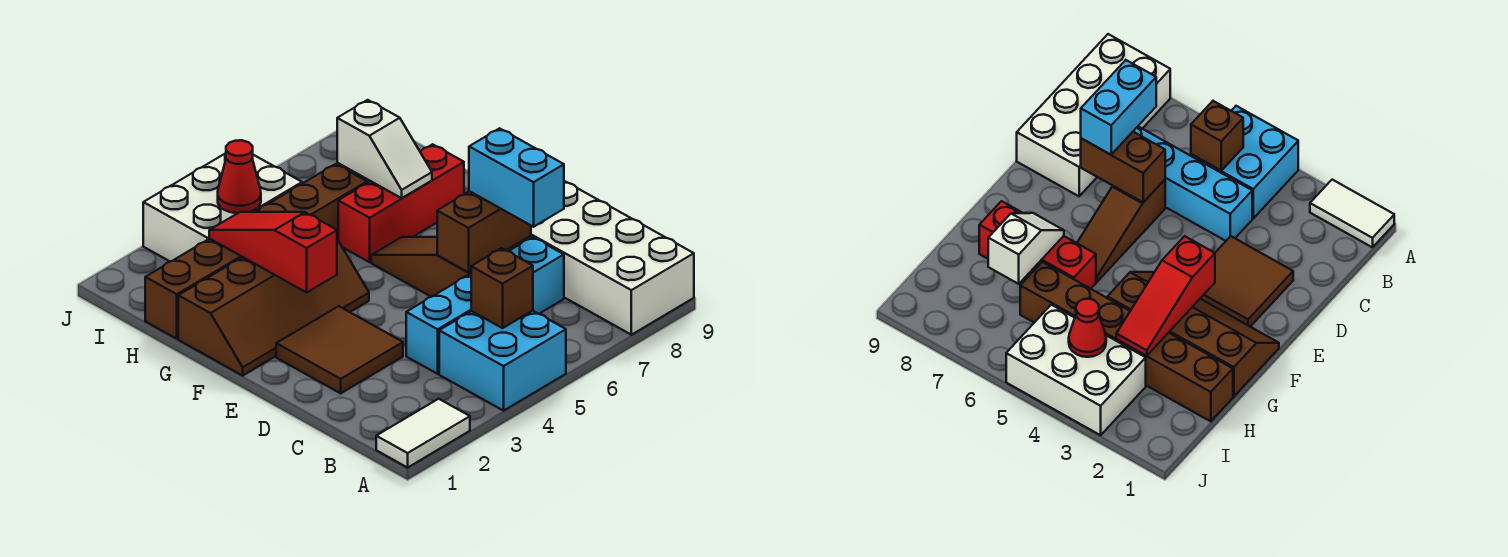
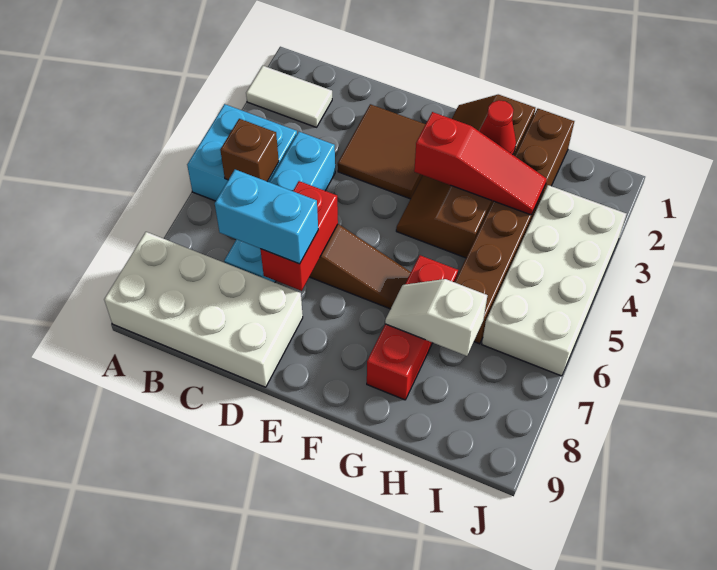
white 1x2 tile [376,399,470,468] -> white 1x2 tile turned to [246,66,332,127]
brown 1x2 brick [437,191,531,272] -> red 1x2 brick [260,181,338,291]
white 2x3 brick [143,153,302,262] -> white 2x4 brick [482,185,626,376]
red 1x1 cone [218,140,261,213] -> red 1x1 cone moved to [479,100,516,155]

